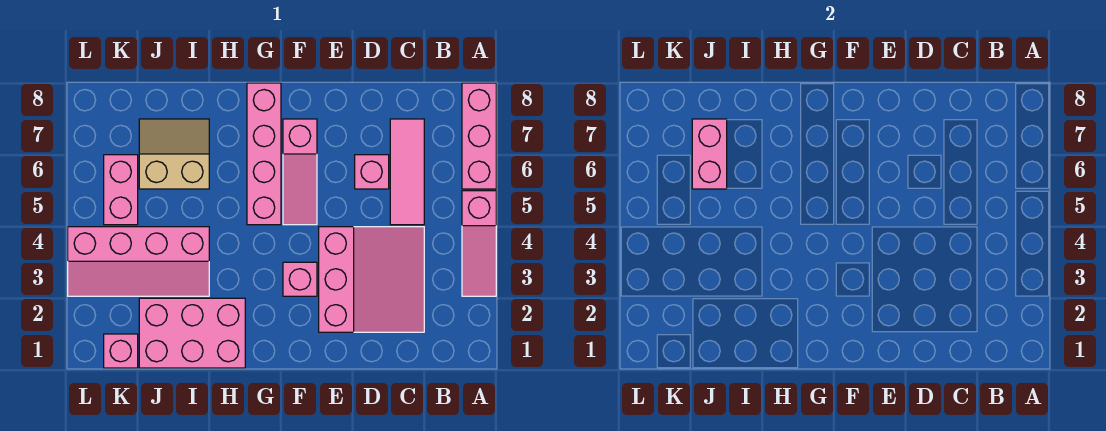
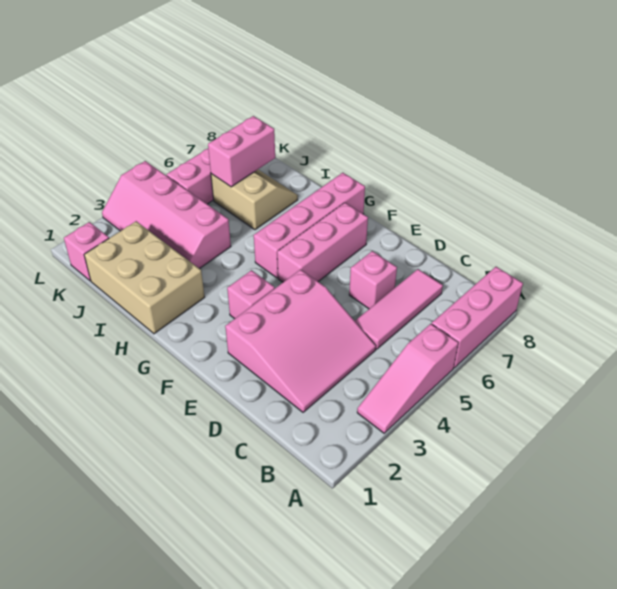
pink 1x3 slope [283,119,317,225] -> pink 1x3 brick [277,203,368,282]
pink 2x3 brick [139,298,245,368] -> tan 2x3 brick [84,221,205,334]

